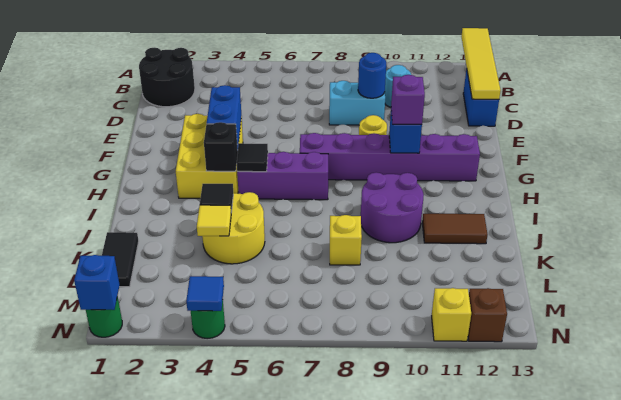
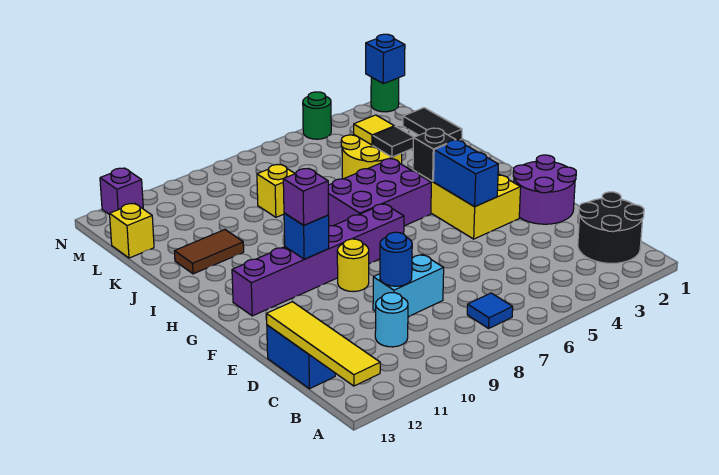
purple 1x3 brick [237,152,328,200] -> purple 2x3 brick [328,159,431,226]
black 1x1 tile [236,143,268,172] -> none
purple 2x2 round brick [361,172,424,243] -> purple 2x2 round brick moved to [513,155,576,224]
blue 1x1 tile [186,276,224,311] -> blue 1x1 tile moved to [467,293,513,328]
yellow 1x1 brick [432,288,471,341] -> yellow 1x1 brick moved to [110,203,154,258]
brown 1x1 brick [468,288,507,342] -> purple 1x1 brick [100,168,143,215]

